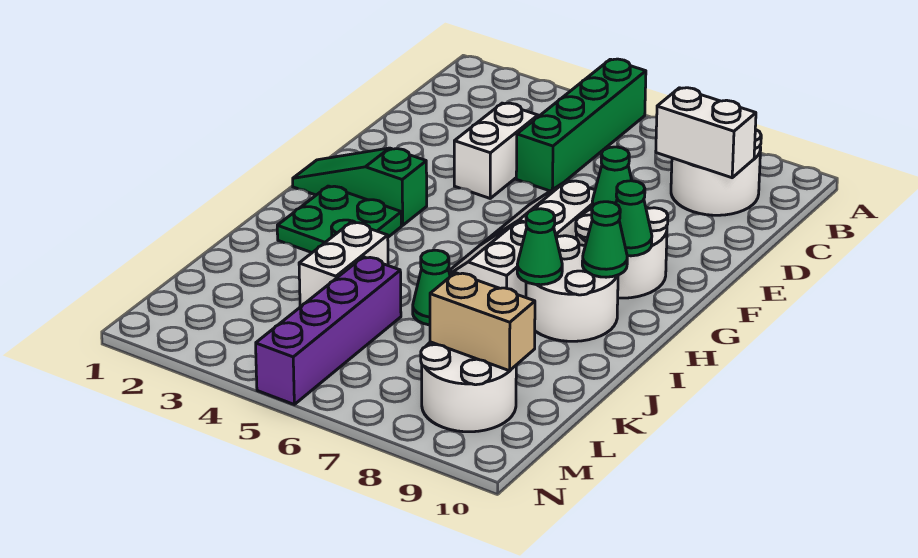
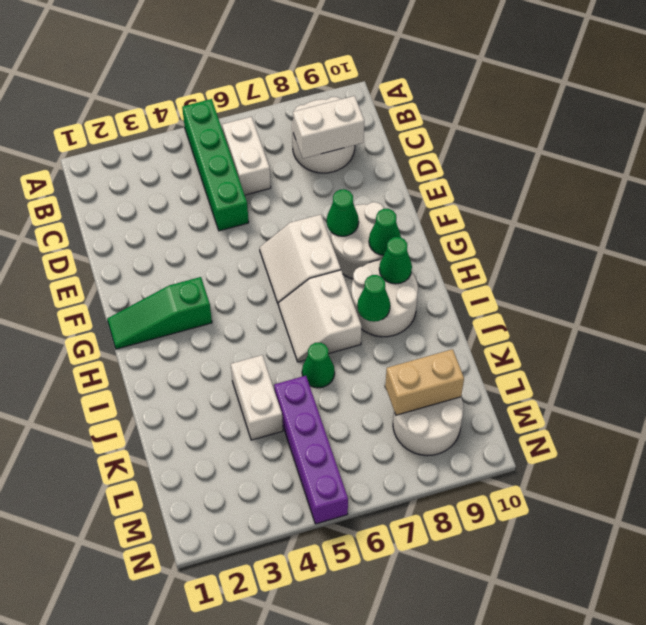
white 1x2 brick [454,103,538,198] -> white 1x2 brick moved to [222,117,271,195]
green 2x2 plate [277,186,401,252] -> none

